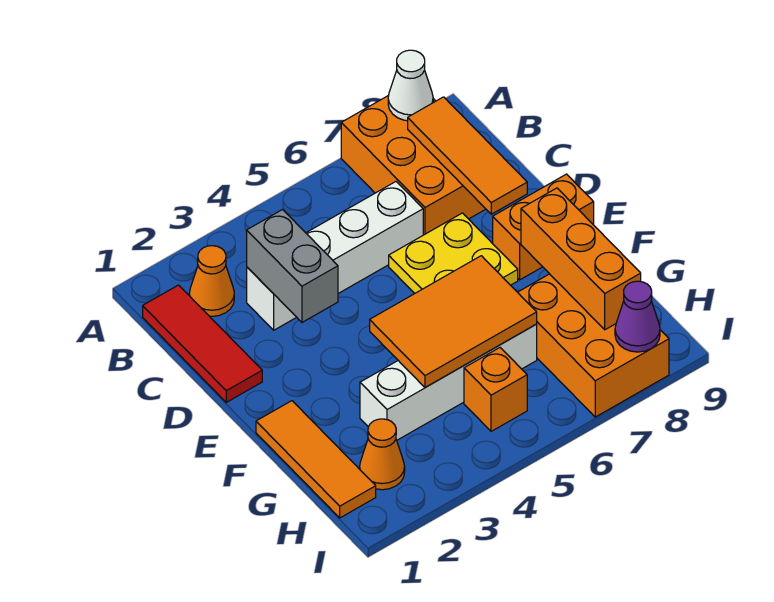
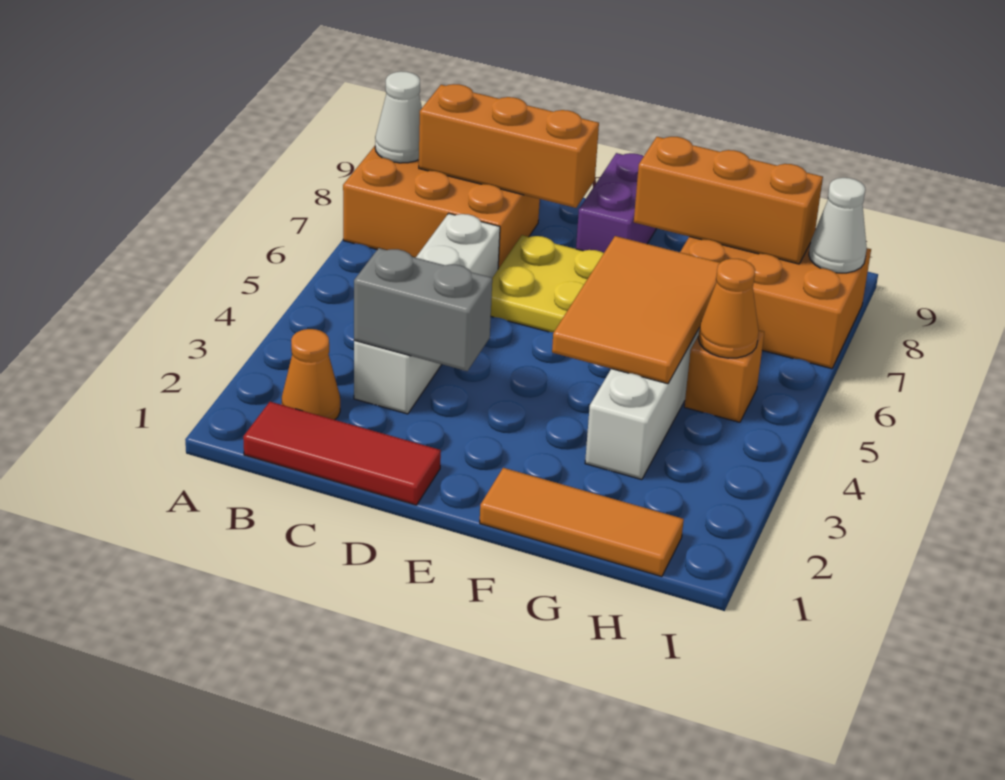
orange 1x3 tile [408,97,527,214] -> orange 1x3 brick [419,84,599,208]
orange 1x2 brick [493,174,594,280] -> purple 1x2 brick [576,153,657,253]
orange 1x1 cone [360,419,405,490] -> orange 1x1 cone moved to [698,259,759,358]
purple 1x1 cone [615,281,660,352] -> white 1x1 cone [809,178,867,273]

